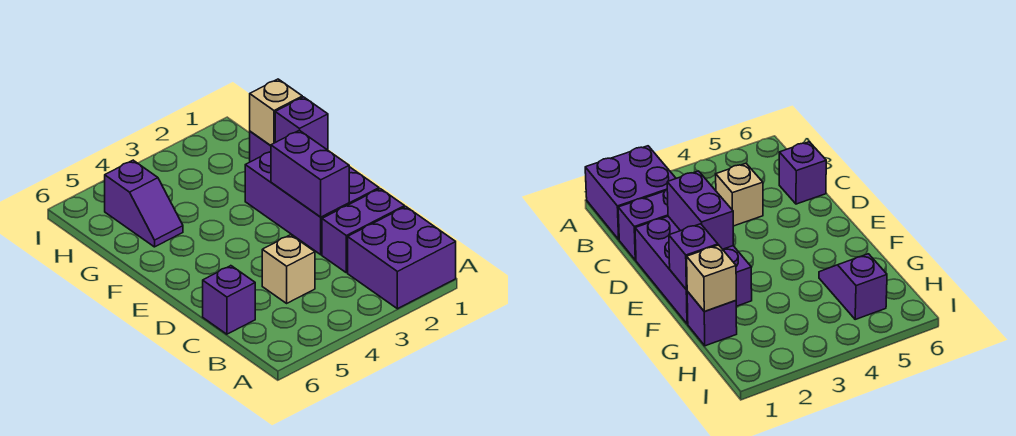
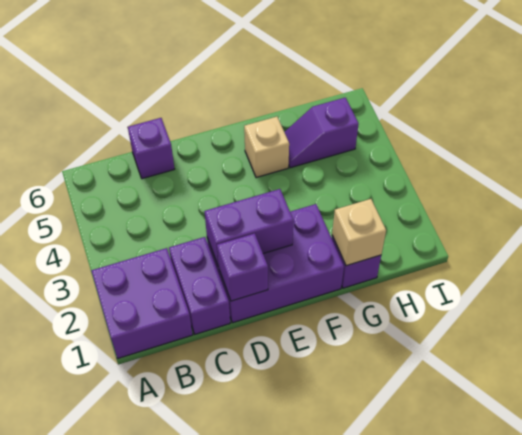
tan 1x1 brick [262,235,315,303] -> tan 1x1 brick moved to [244,117,289,178]
purple 1x1 brick [275,97,328,150] -> purple 1x1 brick moved to [217,233,268,301]

